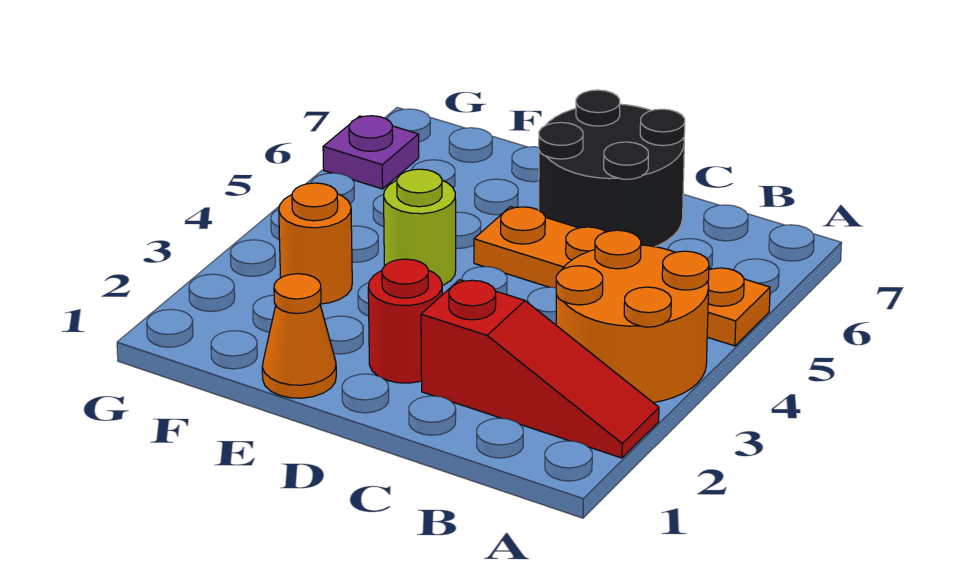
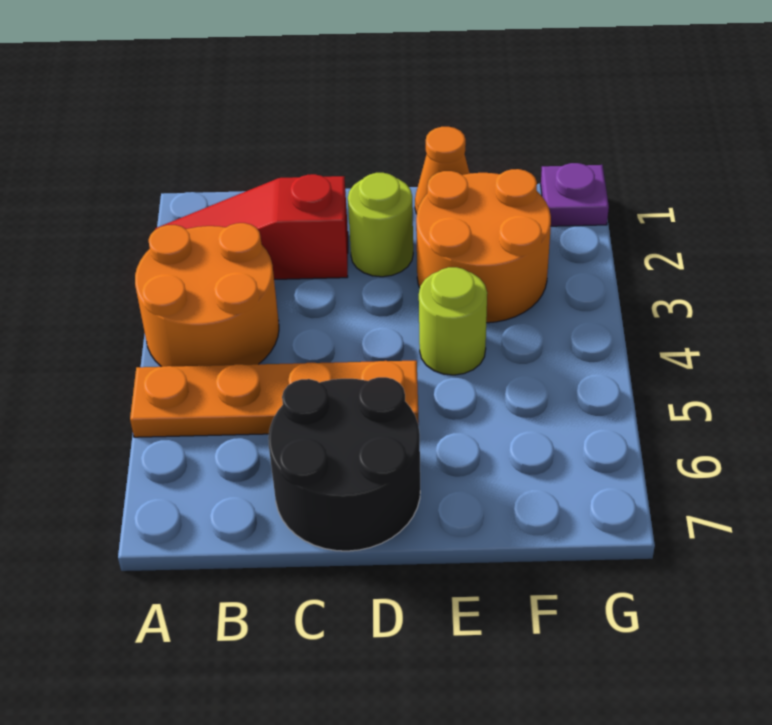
red 1x1 round brick [368,259,442,383] -> lime 1x1 round brick [348,173,413,277]
orange 1x1 round brick [279,183,352,304] -> orange 2x2 round brick [416,169,551,323]
purple 1x1 plate [323,116,419,189] -> purple 1x1 plate moved to [541,163,609,226]

